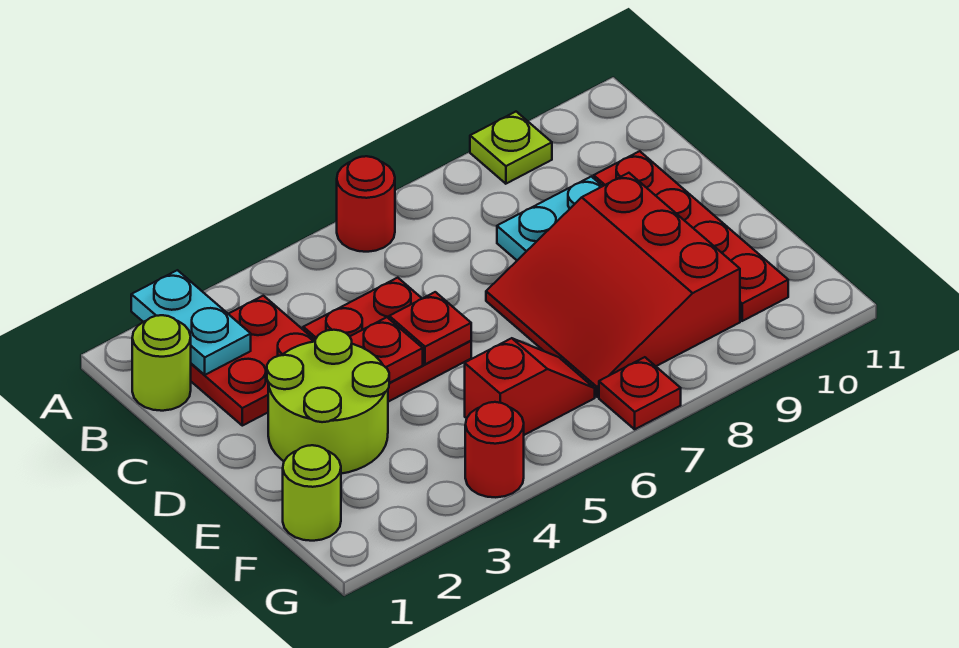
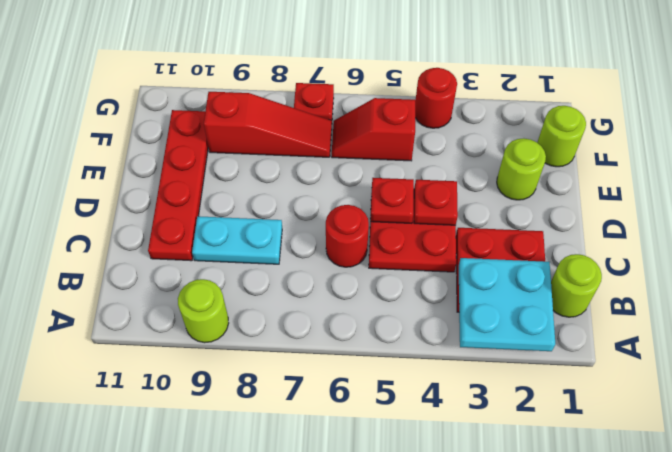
cyan 1x2 plate [131,270,251,375] -> cyan 2x2 plate [459,258,555,351]
red 1x1 round brick [337,156,395,252] -> red 1x1 round brick moved to [326,205,369,267]
lime 1x1 plate [470,112,552,184] -> lime 1x1 round brick [178,279,229,343]
lime 2x2 round brick [267,330,389,474] -> lime 1x1 round brick [497,138,546,200]
red 3x3 slope [486,173,740,397] -> red 1x3 slope [204,92,332,157]

